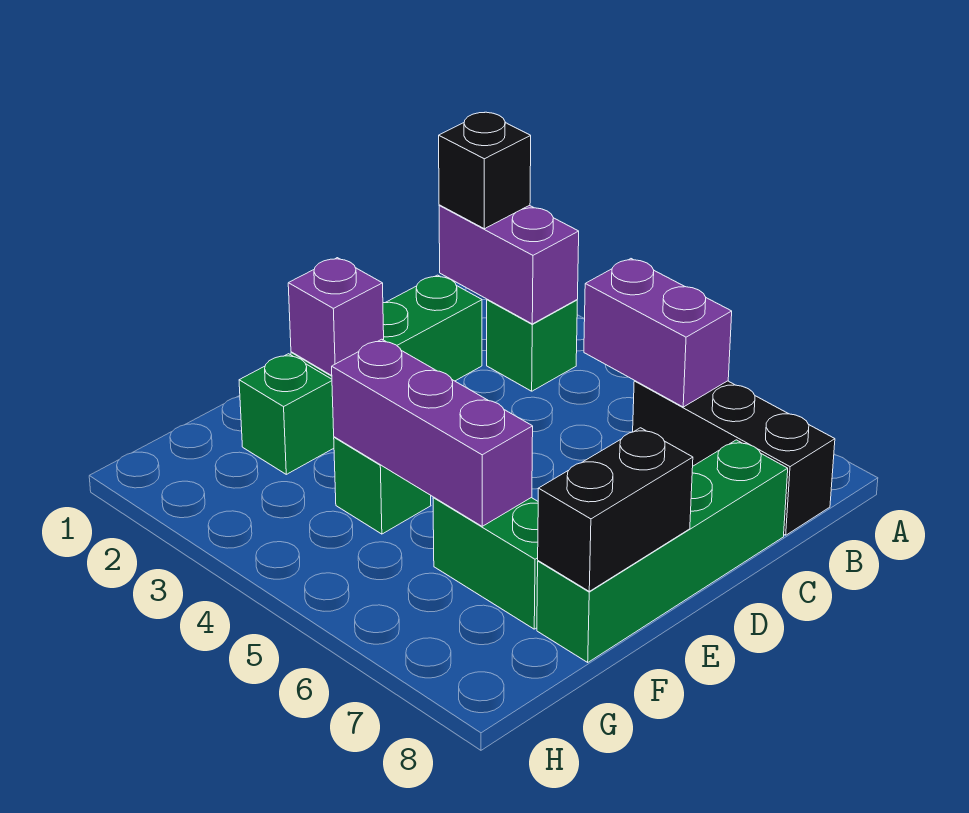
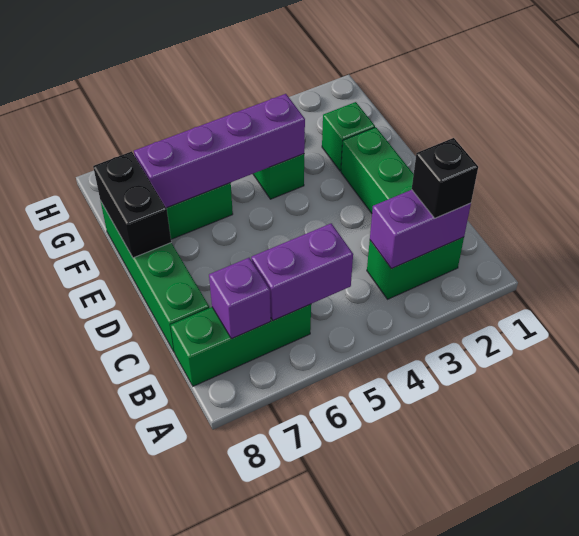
green 1x1 brick [487,299,577,391] -> green 1x2 brick [367,237,464,299]
black 1x3 brick [633,381,835,535] -> green 1x3 brick [171,304,311,386]
purple 1x1 brick [288,258,384,376] -> purple 1x1 brick moved to [209,258,271,339]
purple 1x3 brick [332,339,533,526] -> purple 1x4 brick [134,94,305,208]

